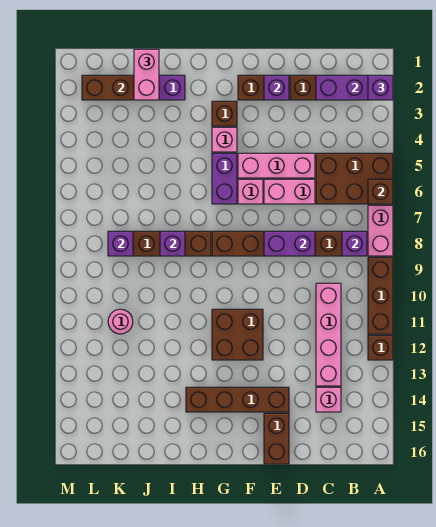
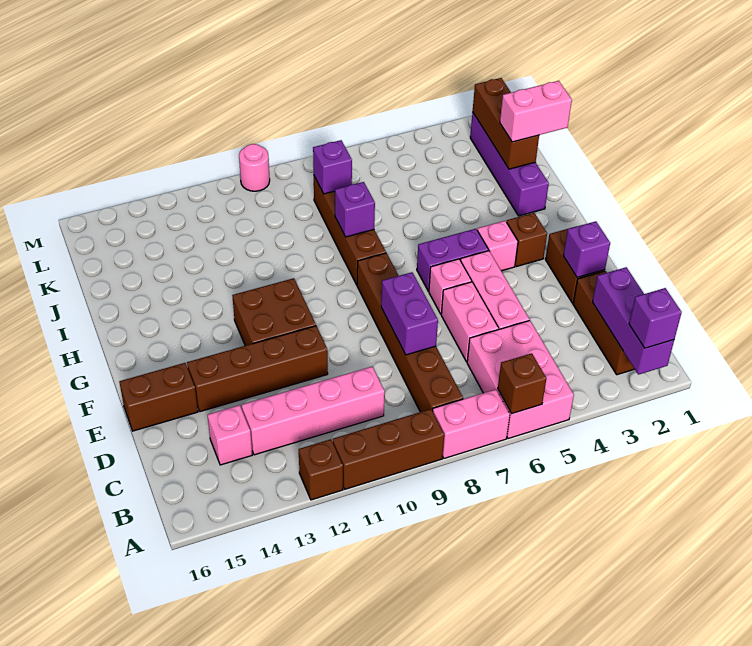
brown 2x3 brick [316,153,393,204] -> pink 2x3 brick [467,320,574,439]
purple 1x1 brick [342,231,367,256] -> none
brown 1x4 brick [186,387,289,412] -> brown 1x4 brick turned to [187,326,328,412]
pink 1x1 round brick [108,309,133,334] -> pink 1x1 round brick moved to [239,144,270,191]

